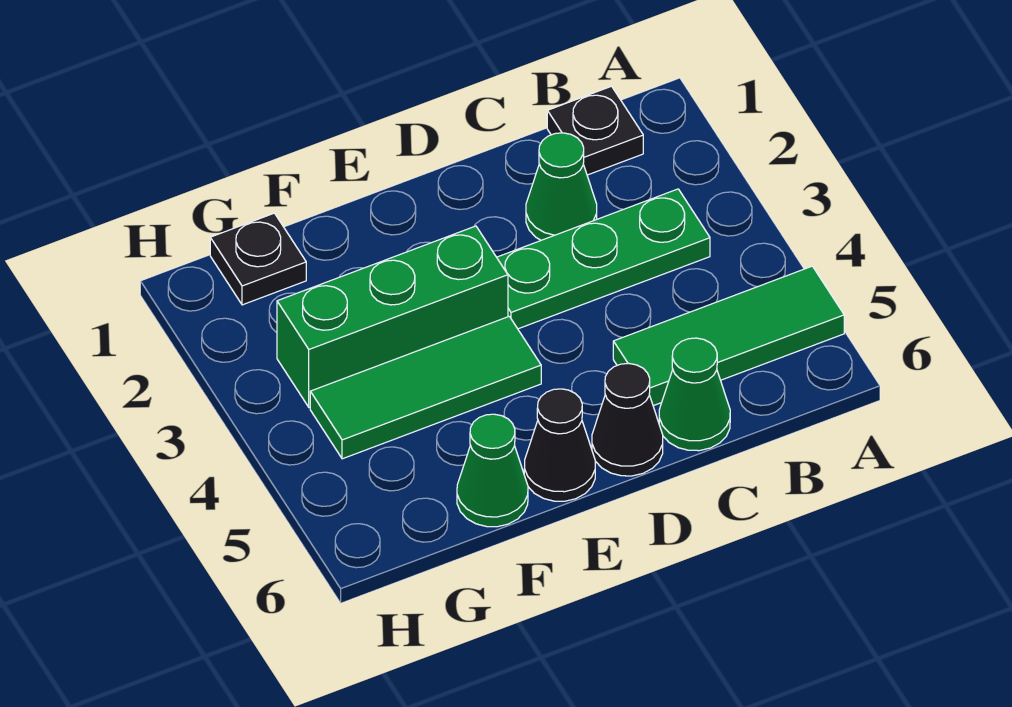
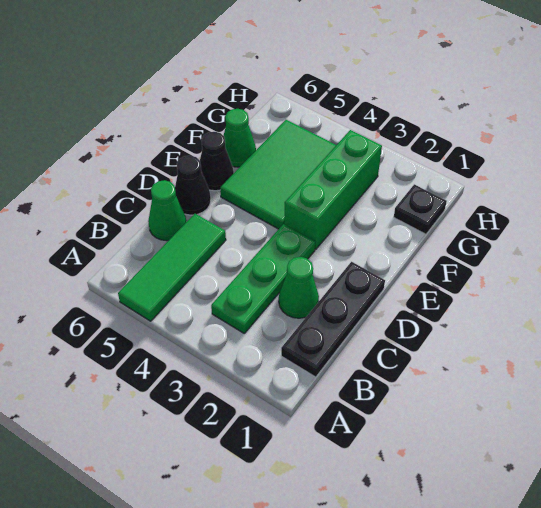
black 1x1 plate [547,86,643,175] -> black 1x3 plate [281,262,385,377]
green 1x3 tile [310,317,541,459] -> green 2x3 tile [220,120,336,229]

